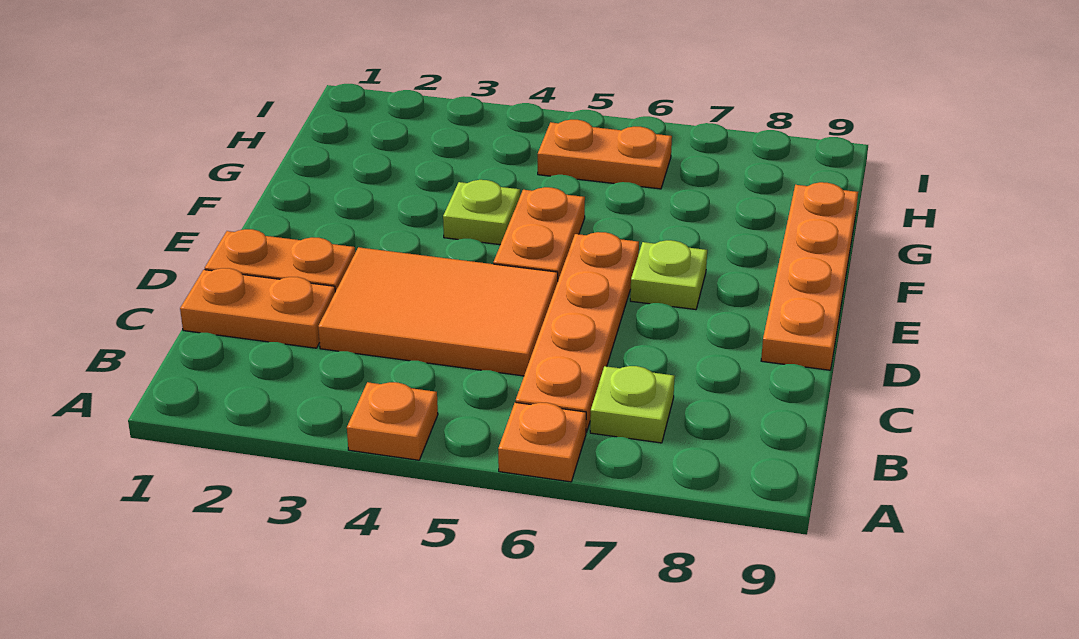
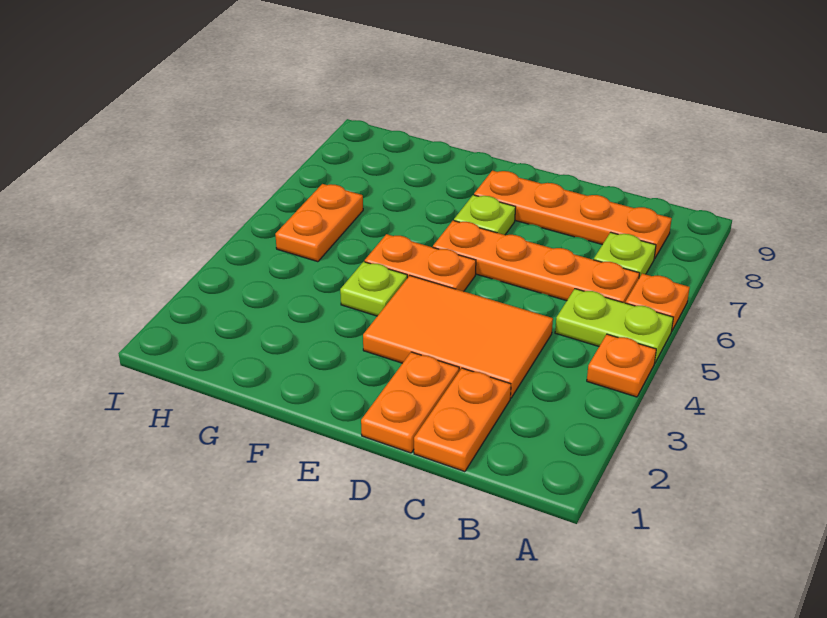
none -> lime 1x2 plate [555,289,673,363]
orange 2x3 tile [318,247,558,376] -> orange 2x3 tile turned to [363,276,553,398]
orange 1x4 plate [761,182,858,370] -> orange 1x4 plate moved to [474,171,672,259]

